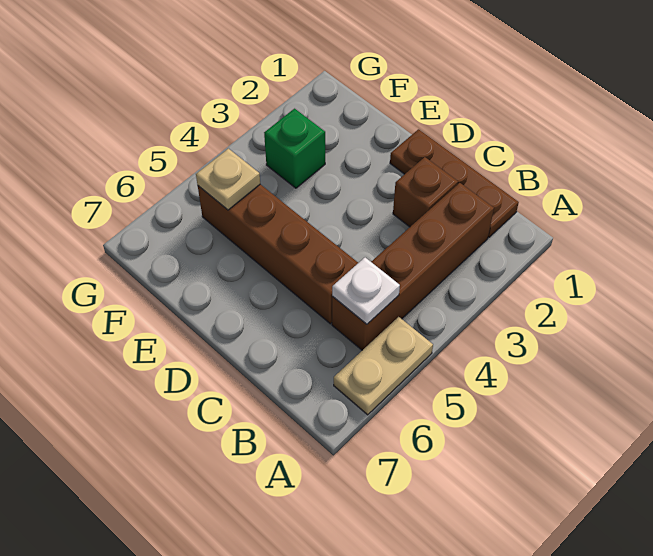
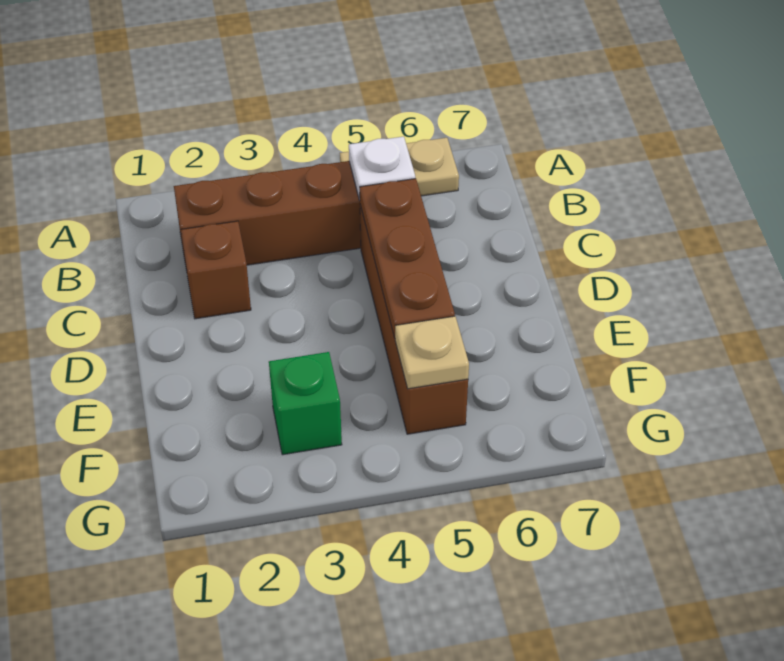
brown 1x3 plate [390,129,519,237] -> brown 1x3 plate moved to [360,179,455,338]

